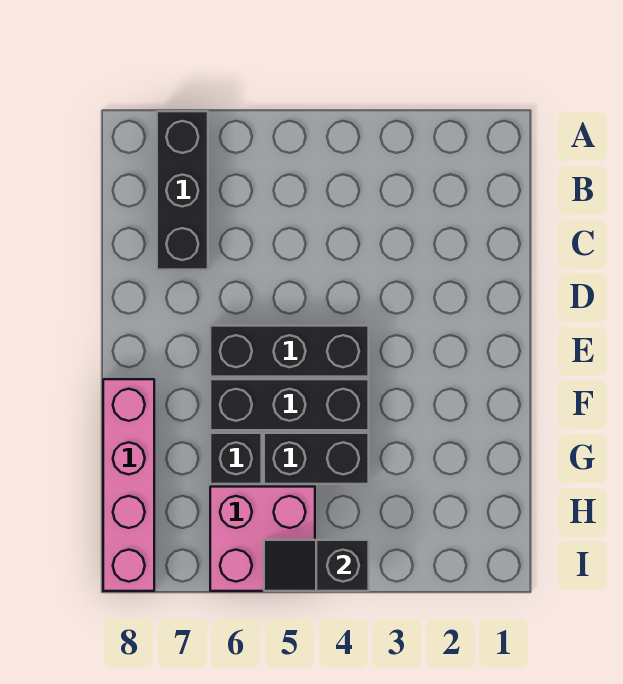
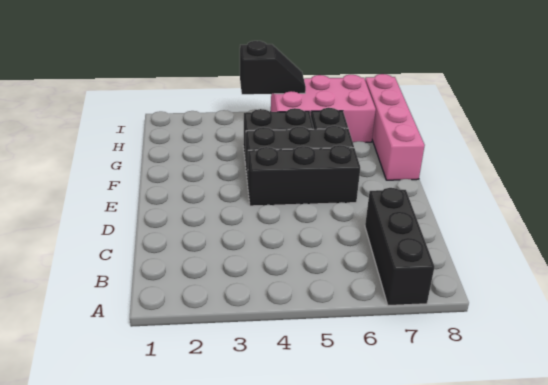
pink 2x2 brick [210,487,315,591] -> pink 2x3 brick [271,75,376,143]

